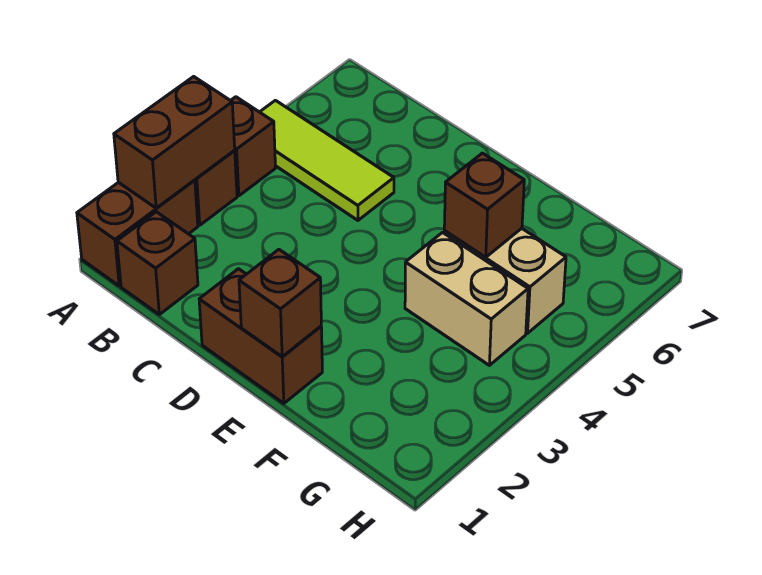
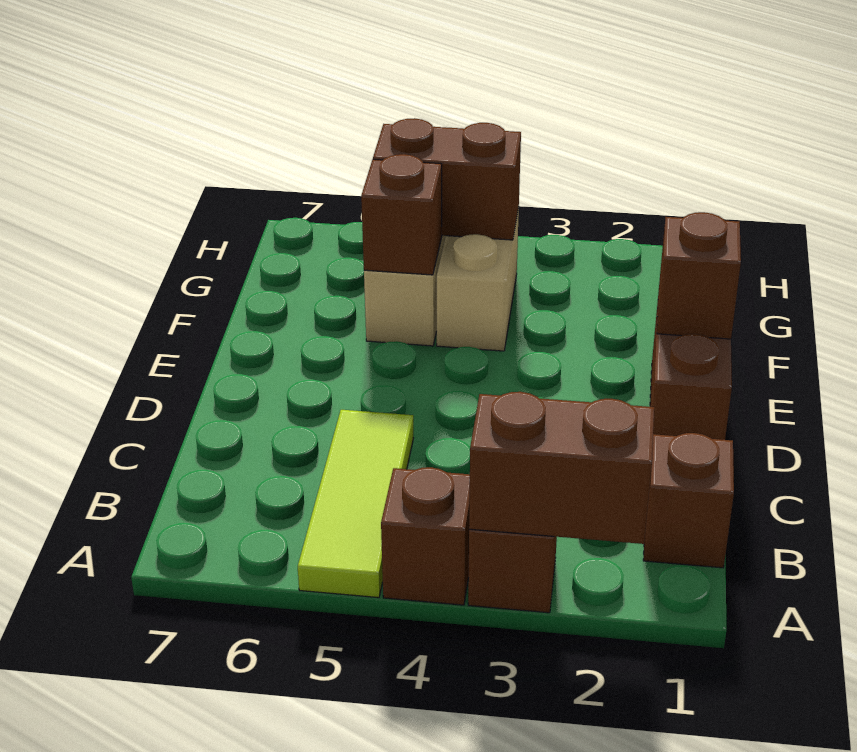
brown 1x2 brick [77,180,198,286] -> brown 1x2 brick moved to [373,118,521,240]

